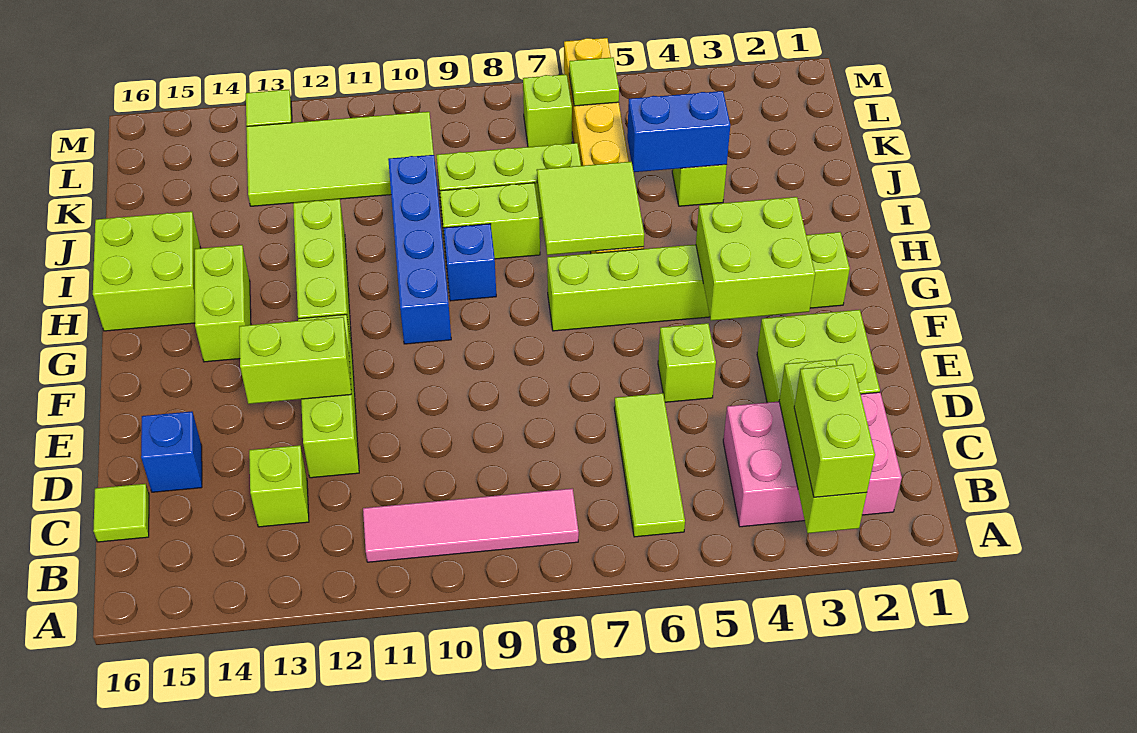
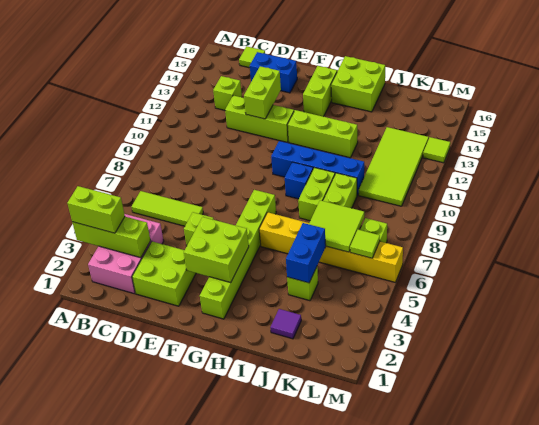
pink 1x4 tile [363,488,579,562] -> none
blue 1x1 brick [141,411,202,492] -> blue 1x2 brick [250,52,297,93]
lime 1x2 brick [195,245,251,362] -> lime 1x2 brick turned to [303,66,337,117]
lime 2x2 tile [537,162,644,255] -> lime 2x2 tile moved to [309,200,364,252]
none -> purple 1x1 tile [270,309,301,339]

